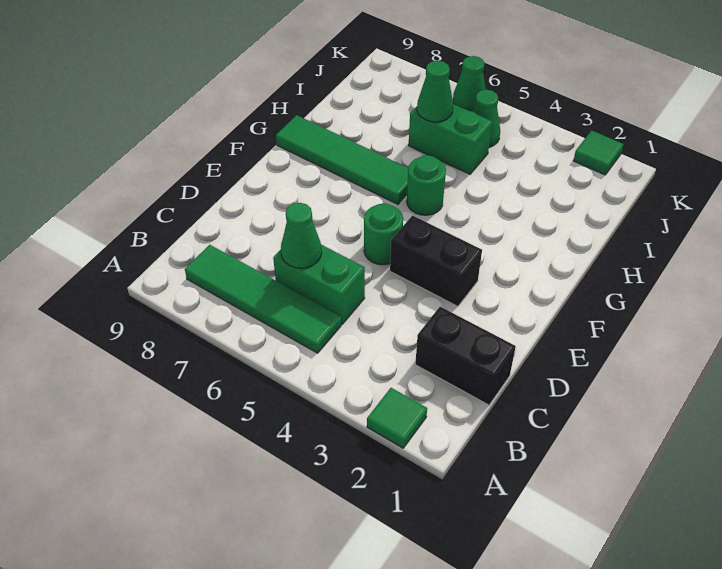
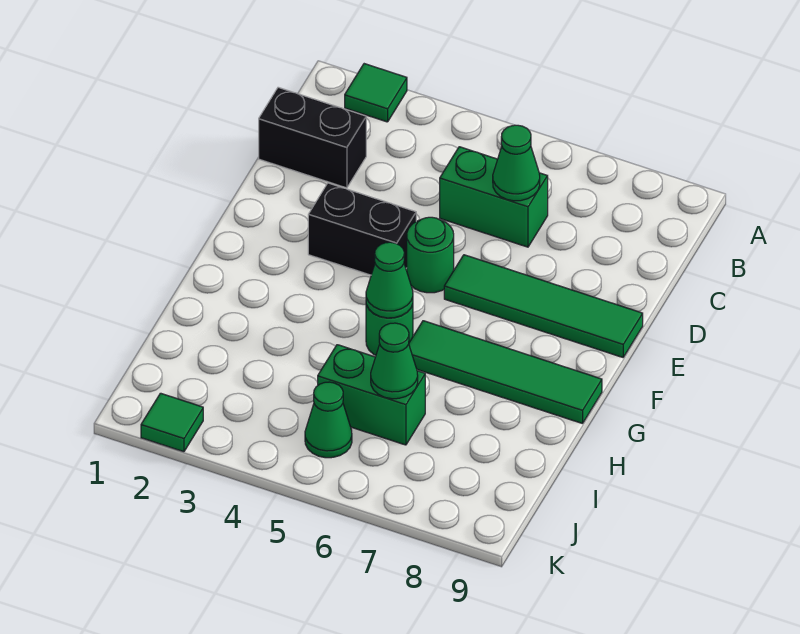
green 1x4 tile [185,245,341,353] -> green 1x4 tile moved to [444,255,643,357]
green 1x1 cone [453,56,486,111] -> green 1x1 cone moved to [366,242,413,318]

